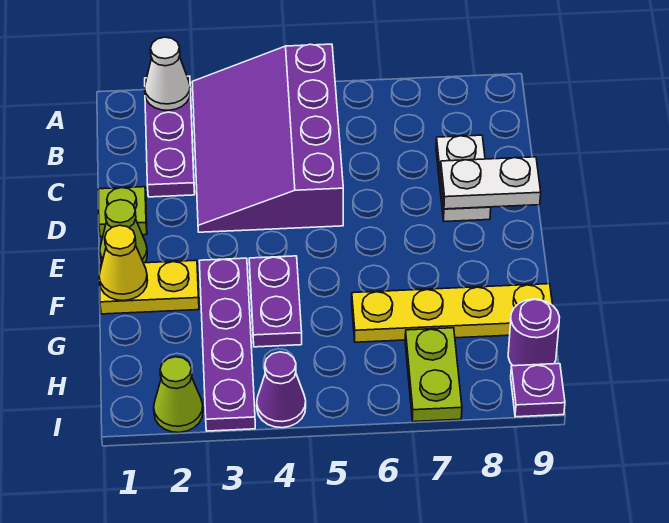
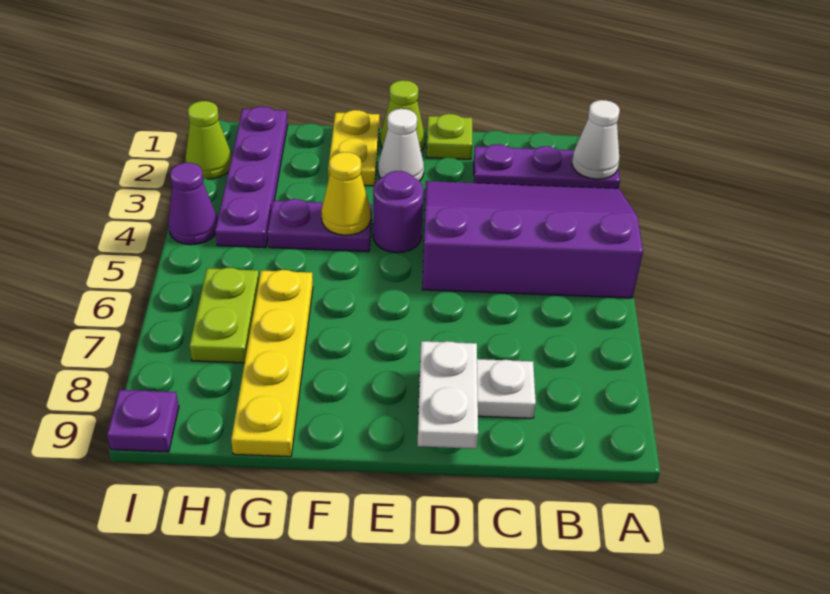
none -> white 1x1 cone [378,109,424,181]
yellow 1x1 cone [99,225,148,301] -> yellow 1x1 cone moved to [321,152,371,235]
purple 1x4 plate [199,258,255,431] -> purple 1x4 plate turned to [215,106,287,248]
lime 1x2 plate [405,328,462,422] -> lime 1x2 plate turned to [189,268,259,363]
purple 1x1 round brick [508,299,560,366] -> purple 1x1 round brick moved to [373,171,424,253]

